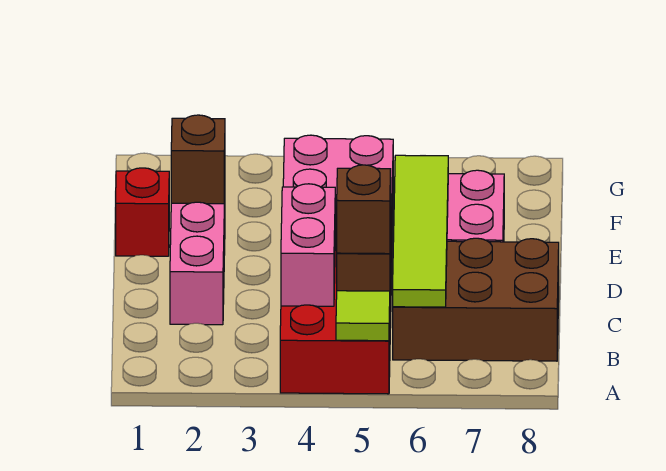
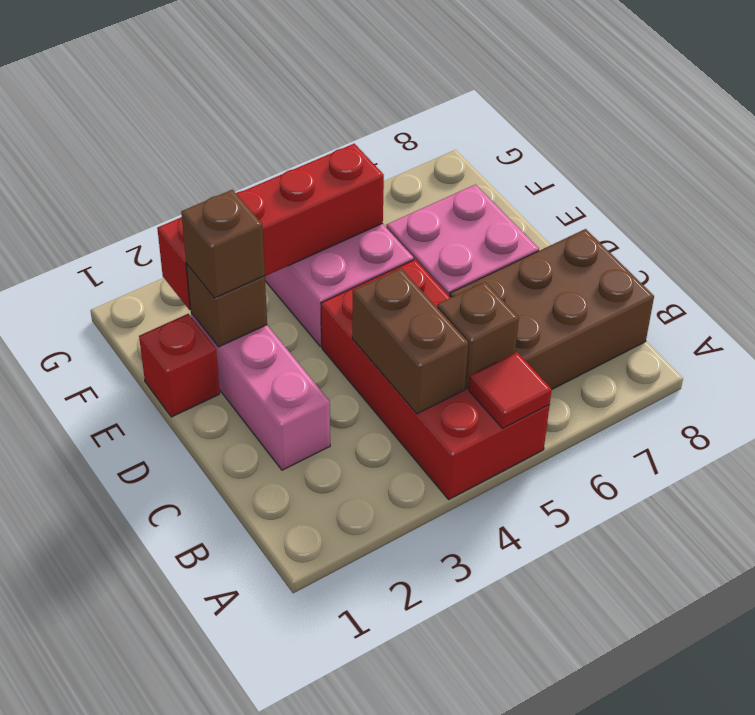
lime 1x1 tile [336,291,390,341] -> red 1x1 tile [469,352,552,428]
pink 1x2 brick [281,184,335,306] -> brown 1x2 brick [352,268,468,414]
brown 1x1 brick [337,165,391,254] -> brown 1x1 brick moved to [181,190,265,298]
lime 1x4 tile [393,155,448,307] -> none
none -> red 1x4 brick [157,144,384,310]

